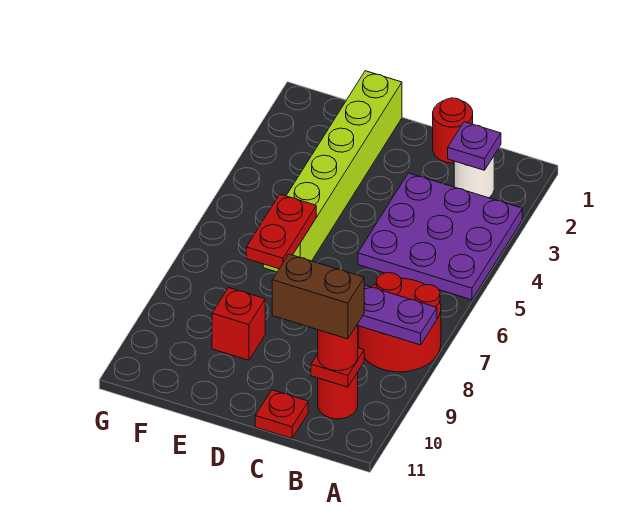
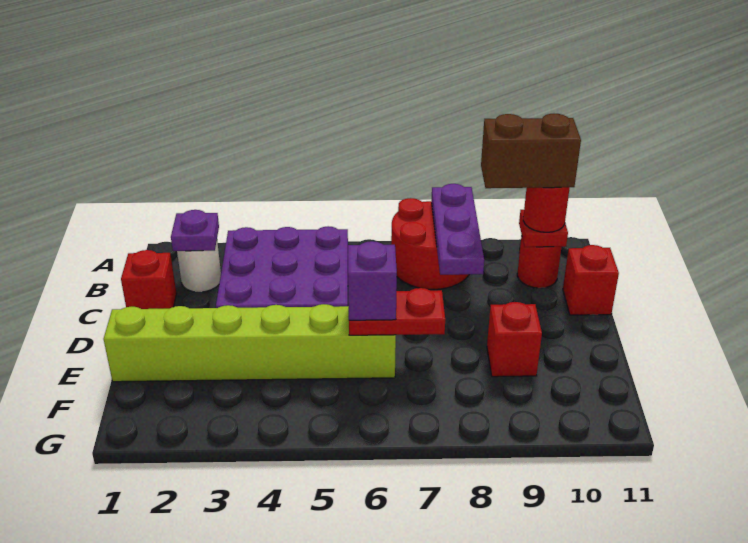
brown 1x2 brick [272,254,364,339] -> brown 1x2 brick turned to [481,114,581,188]
red 1x1 round brick [433,98,473,163] -> red 1x1 brick [121,250,176,309]
red 1x1 plate [255,390,308,438] -> red 1x1 brick [563,245,619,315]
none -> purple 1x1 brick [348,241,397,320]

